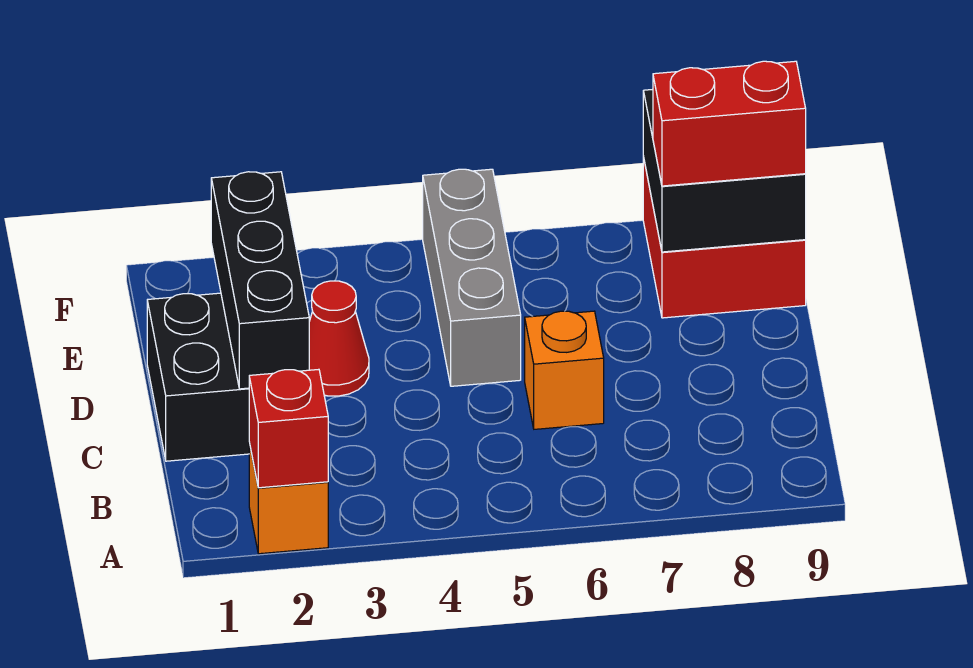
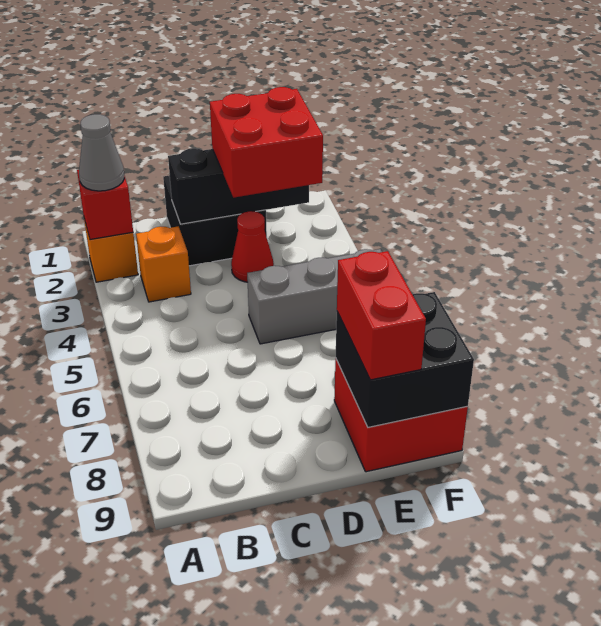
none -> grey 1x1 cone [79,114,124,191]
orange 1x1 brick [525,311,604,429] -> orange 1x1 brick moved to [136,226,191,302]
none -> red 2x2 brick [210,87,323,198]

